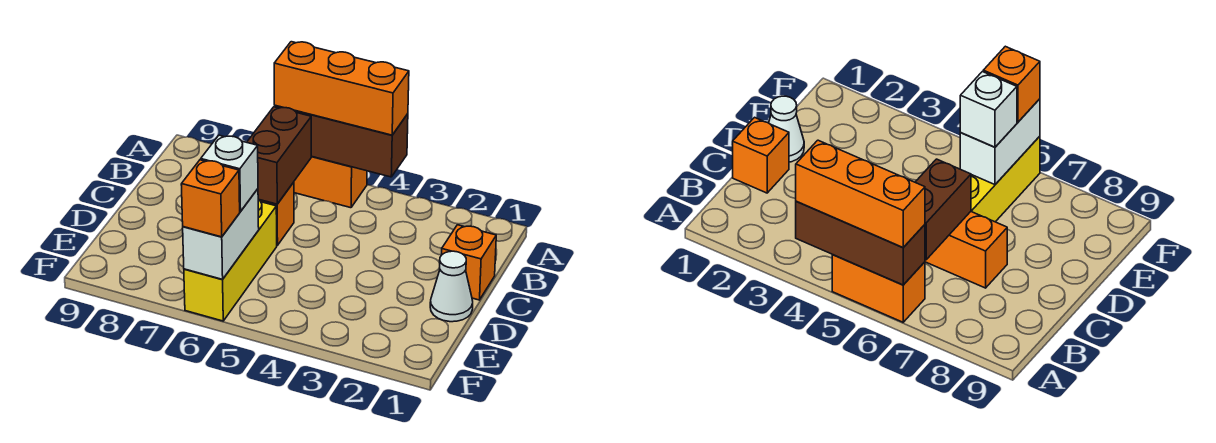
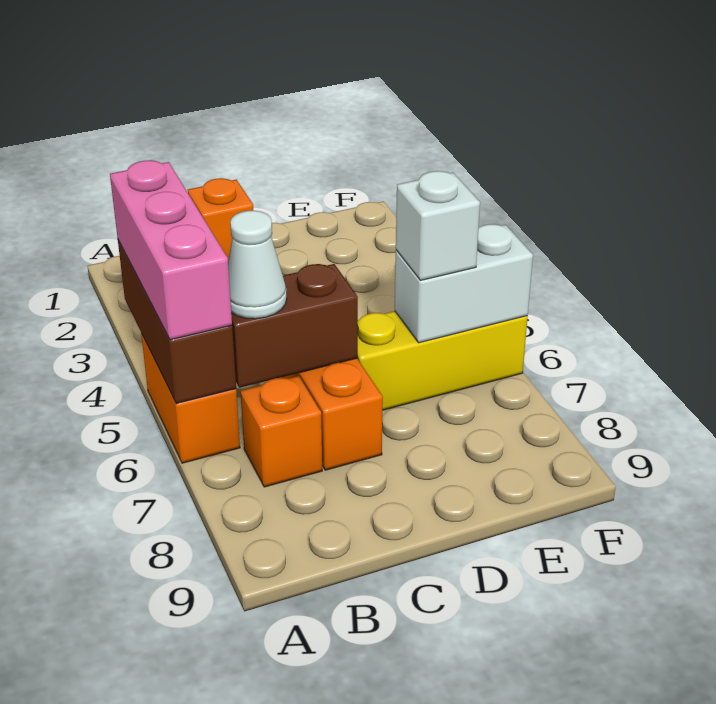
orange 1x3 brick [274,42,409,135] -> pink 1x3 brick [110,160,232,340]
white 1x1 cone [430,251,473,322] -> white 1x1 cone moved to [228,211,287,319]
orange 1x1 brick [181,160,240,237] -> orange 1x1 brick moved to [240,376,322,487]

